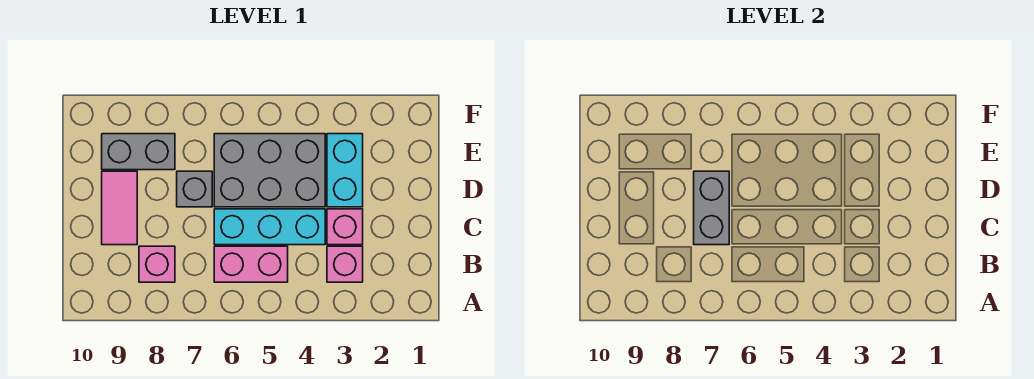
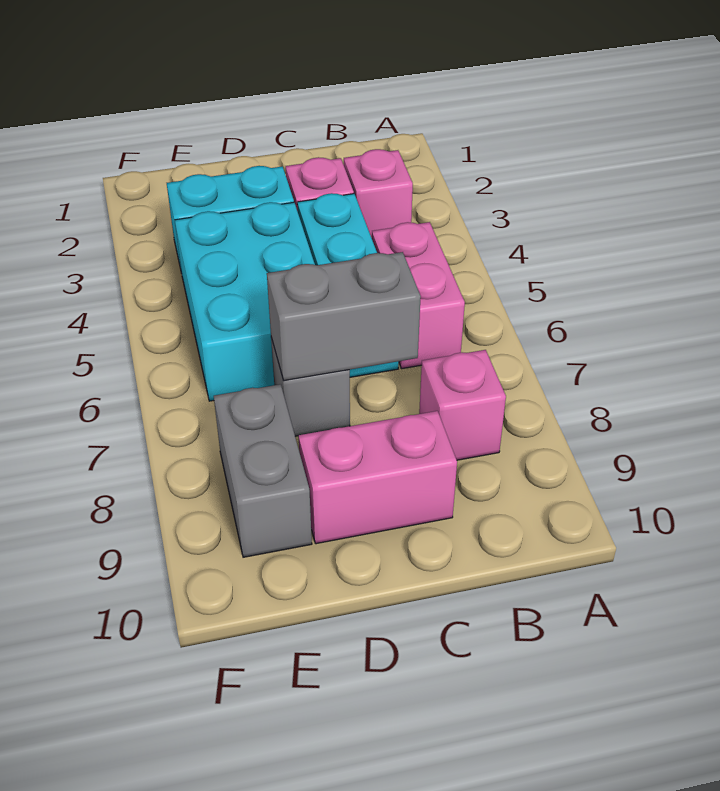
pink 1x2 tile [102,171,137,245] -> pink 1x2 brick [299,411,457,544]
grey 2x3 brick [214,134,325,207] -> cyan 2x3 brick [175,202,315,401]

